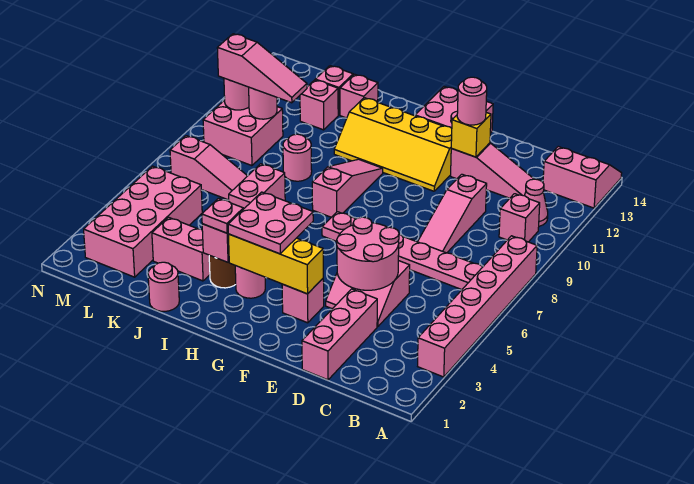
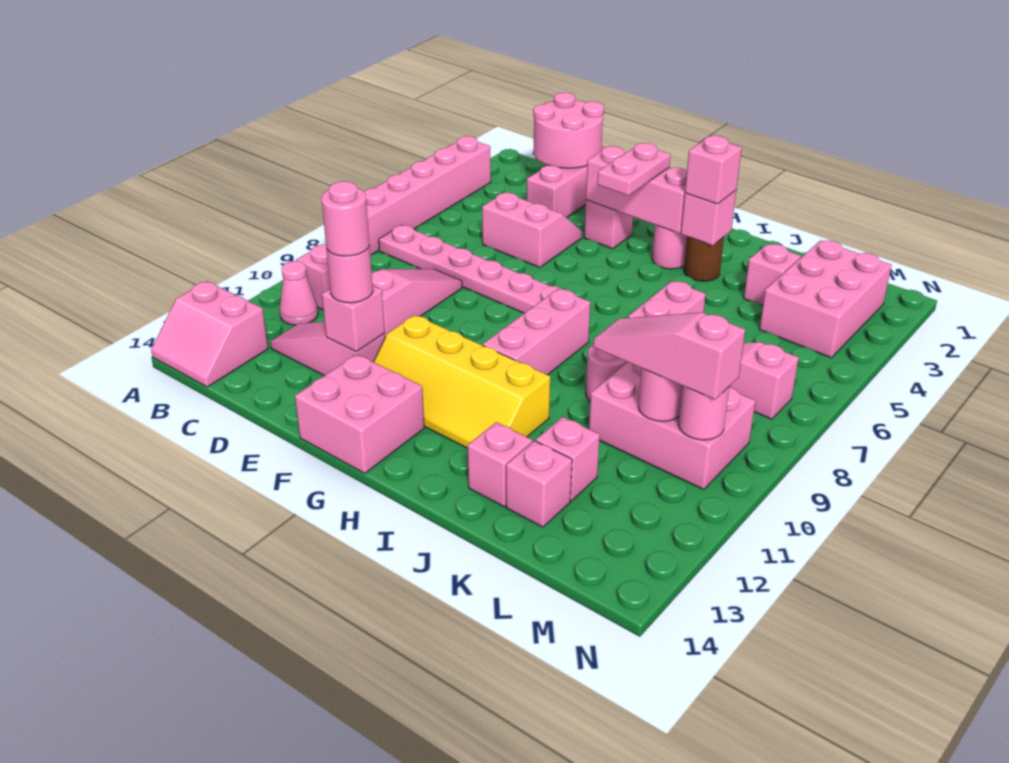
pink 2x2 round brick [337,217,399,290] -> pink 2x2 round brick moved to [533,93,604,168]
yellow 1x1 brick [451,113,491,157] -> pink 1x1 brick [322,286,385,352]
yellow 1x3 brick [228,234,323,294] -> pink 1x3 brick [586,146,687,233]
yellow 2x4 slope [334,98,452,191] -> yellow 2x4 slope turned to [374,315,550,448]
pink 2x2 plate [228,192,313,254] -> pink 1x2 plate [597,143,671,196]
pink 1x3 slope [312,159,383,217] -> pink 1x3 brick [483,289,590,375]
pink 1x1 plate [202,198,243,233] -> pink 1x1 brick [685,136,742,204]
pink 1x1 round brick [148,262,179,311] -> pink 1x1 round brick moved to [321,181,370,256]
pink 1x2 brick [152,217,210,281] -> pink 1x1 brick [744,244,801,306]
pink 2x4 brick [84,166,202,277] -> pink 2x3 brick [759,240,892,358]
pink 2x2 brick [203,100,283,166] -> pink 2x3 brick [589,362,755,490]

